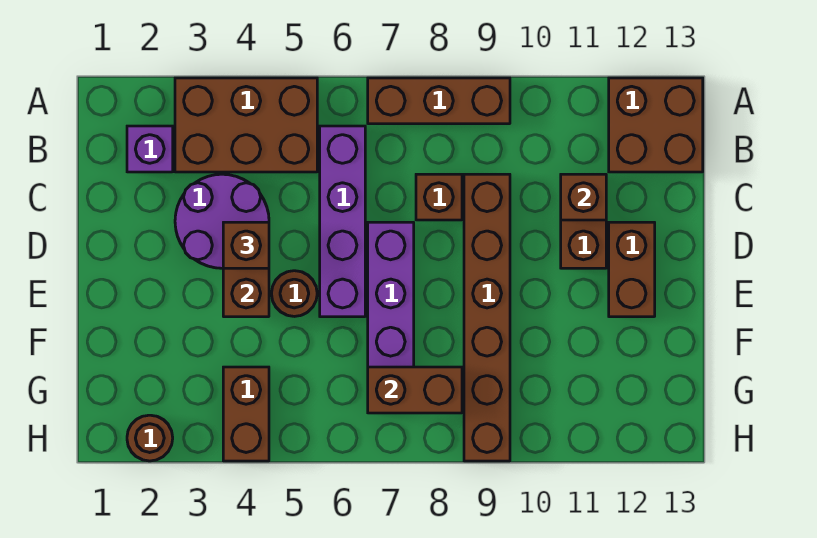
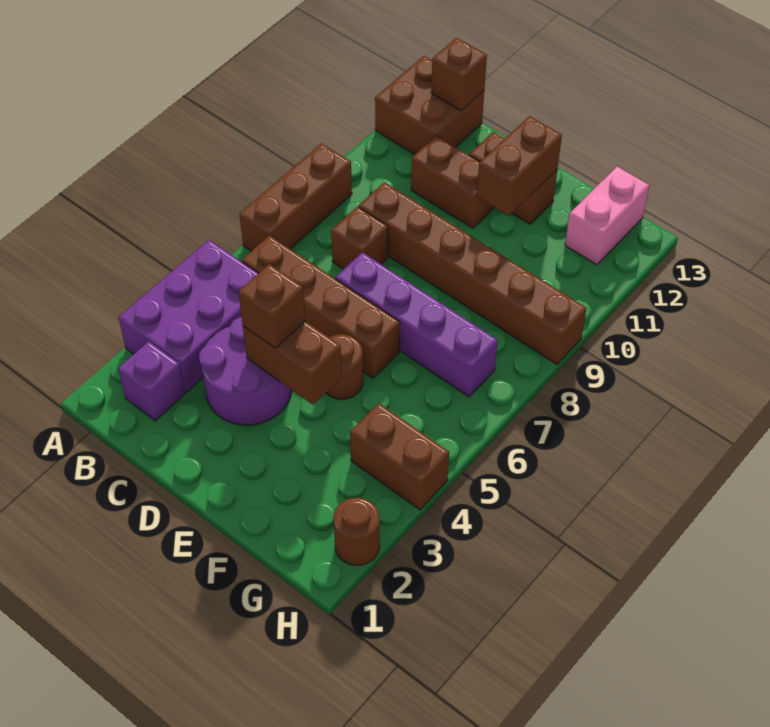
brown 2x3 brick [175,78,317,172] -> purple 2x3 brick [119,240,258,392]
purple 1x4 brick [320,126,365,317] -> brown 1x4 brick [242,235,400,378]
brown 1x1 brick [561,174,606,220] -> brown 1x1 brick moved to [431,38,487,110]
brown 1x2 brick [368,367,462,413] -> brown 1x2 brick moved to [477,116,562,216]
none -> pink 1x2 brick [565,167,649,265]

